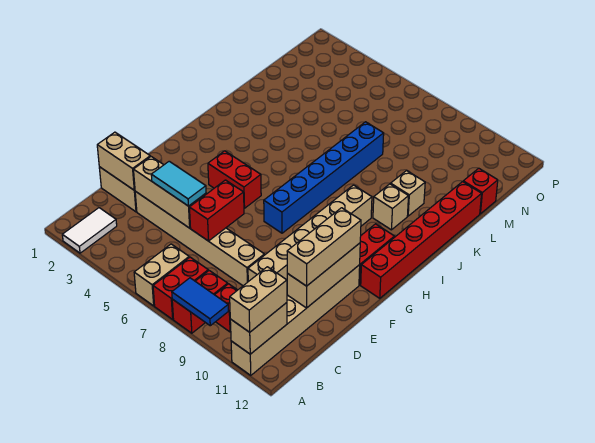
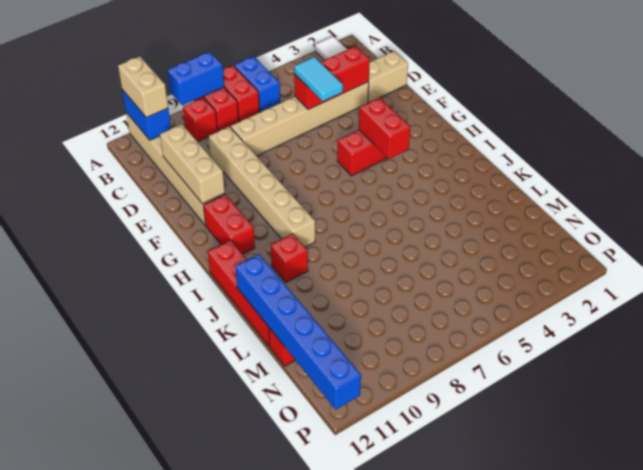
tan 1x2 brick [134,244,189,306] -> blue 1x2 brick [234,56,280,112]
blue 1x2 tile [172,278,228,326] -> blue 1x2 brick [167,52,224,106]
tan 1x2 brick [230,303,287,354] -> blue 1x2 brick [122,90,171,140]
tan 1x2 brick [97,132,150,190] -> none
tan 1x3 brick [133,157,206,228] -> red 1x3 brick [294,46,370,110]
cyan 1x2 tile [151,161,206,206] -> cyan 1x2 tile turned to [294,57,343,101]
red 1x2 brick [189,180,244,241] -> red 1x2 brick moved to [359,98,411,159]
tan 1x3 brick [287,208,361,286] -> none
blue 1x6 brick [264,122,384,233] -> blue 1x6 brick moved to [235,254,361,409]
red 1x6 brick [361,182,482,298] -> red 1x4 brick [208,240,270,346]
tan 1x1 brick [373,184,409,230] -> red 1x1 brick [270,234,308,283]
tan 1x1 brick [391,170,425,216] -> none

